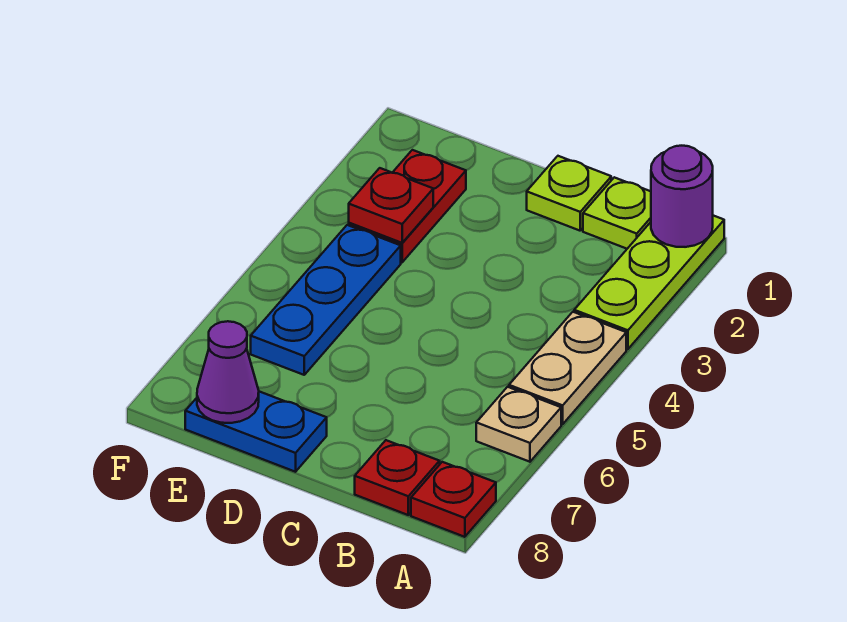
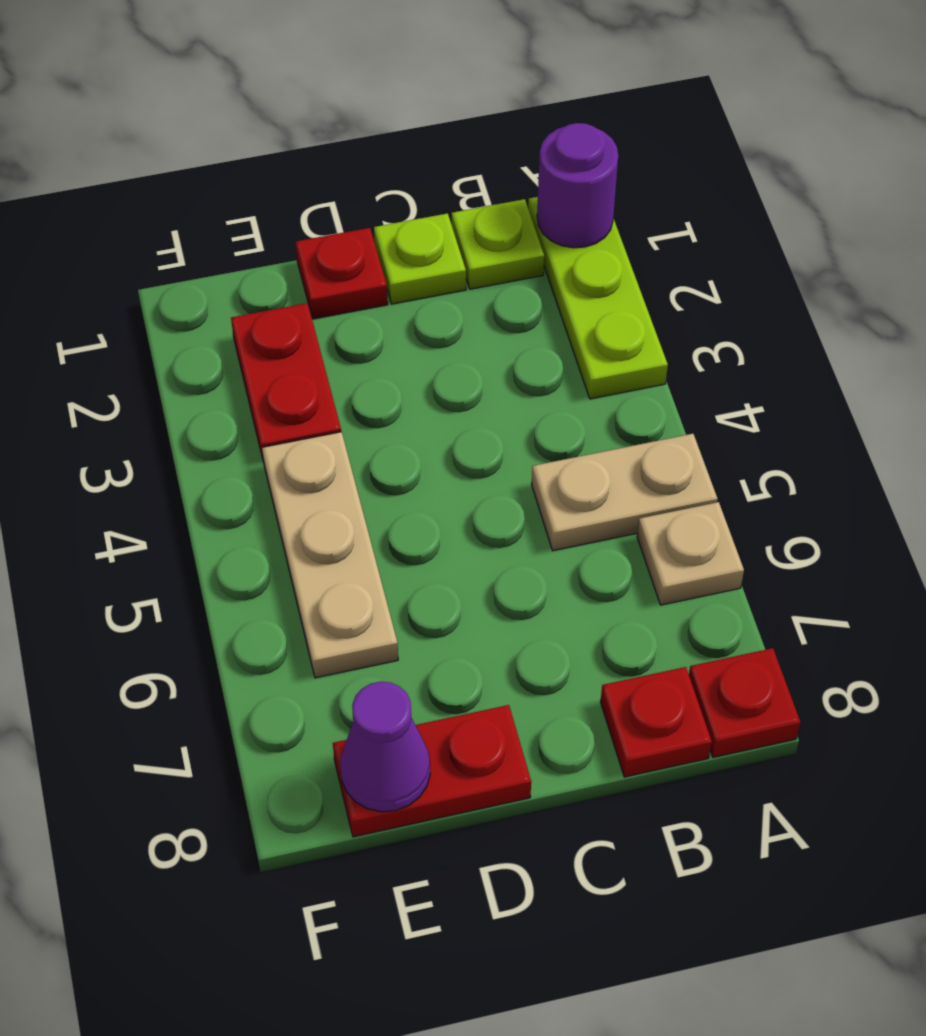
tan 1x2 plate [509,312,626,424] -> tan 1x2 plate turned to [532,434,718,551]
blue 1x2 plate [185,392,327,472] -> red 1x2 plate [333,705,531,837]
red 1x1 plate [349,168,433,243] -> red 1x1 plate moved to [296,228,388,319]
blue 1x3 plate [251,225,401,375] -> tan 1x3 plate [262,432,398,678]

